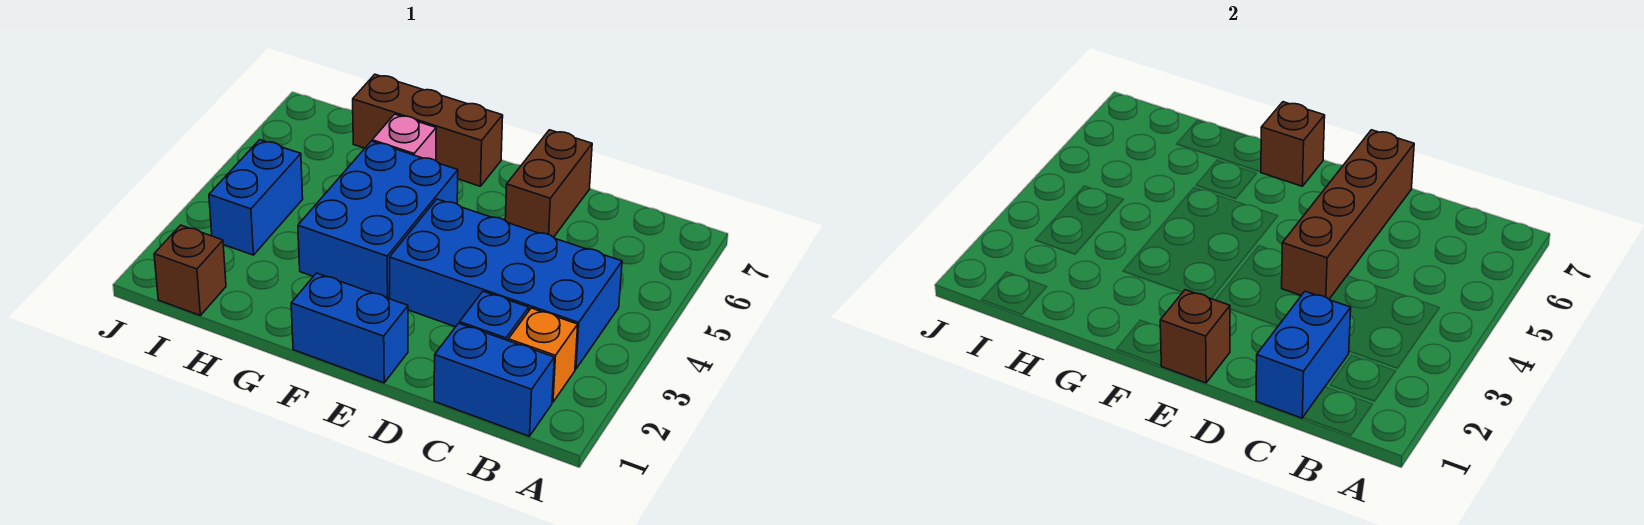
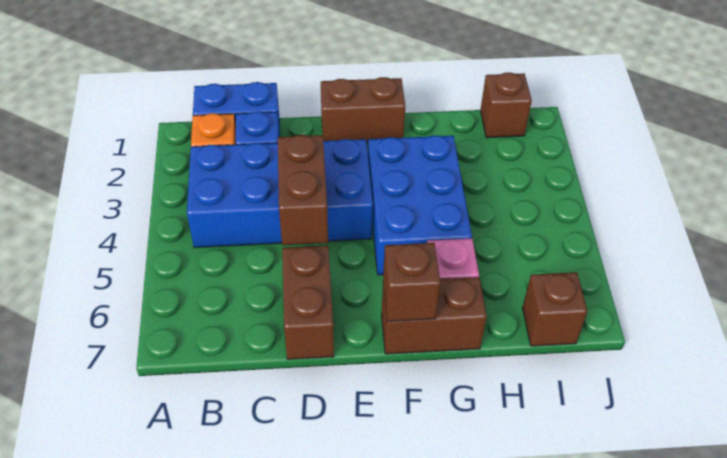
blue 1x2 brick [1256,291,1351,418] -> none
brown 1x4 brick [1282,130,1414,299] -> brown 1x2 brick [278,135,328,245]
blue 1x2 brick [291,273,408,383] -> brown 1x2 brick [321,77,405,143]
brown 1x1 brick [1160,290,1230,383] -> brown 1x1 brick moved to [523,272,587,346]
brown 1x3 brick [353,74,503,186] -> brown 1x2 brick [381,277,487,354]
blue 1x2 brick [209,140,303,255] -> none

